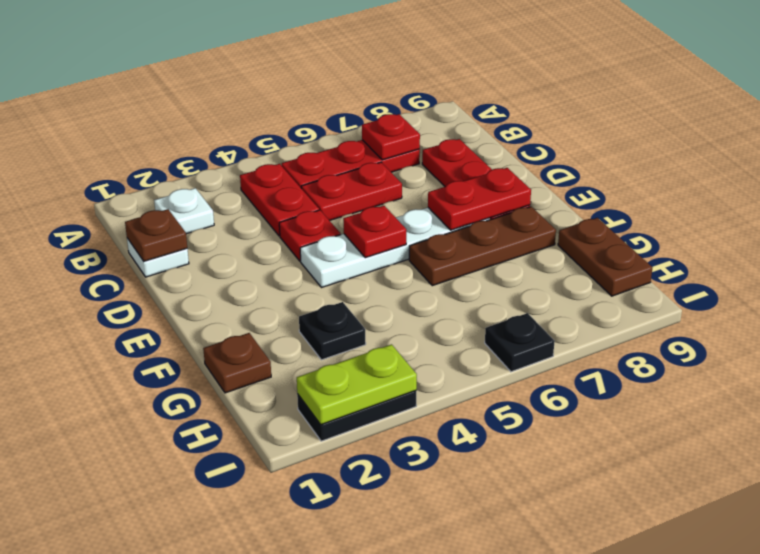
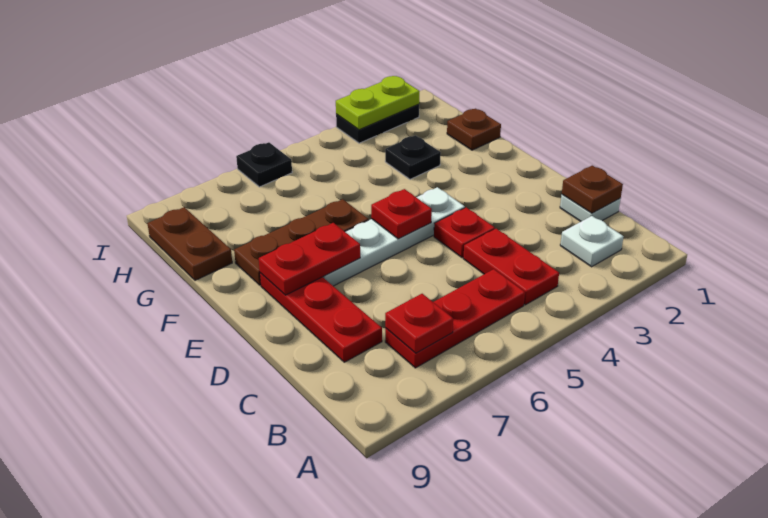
red 1x2 plate [301,162,402,221] -> none

